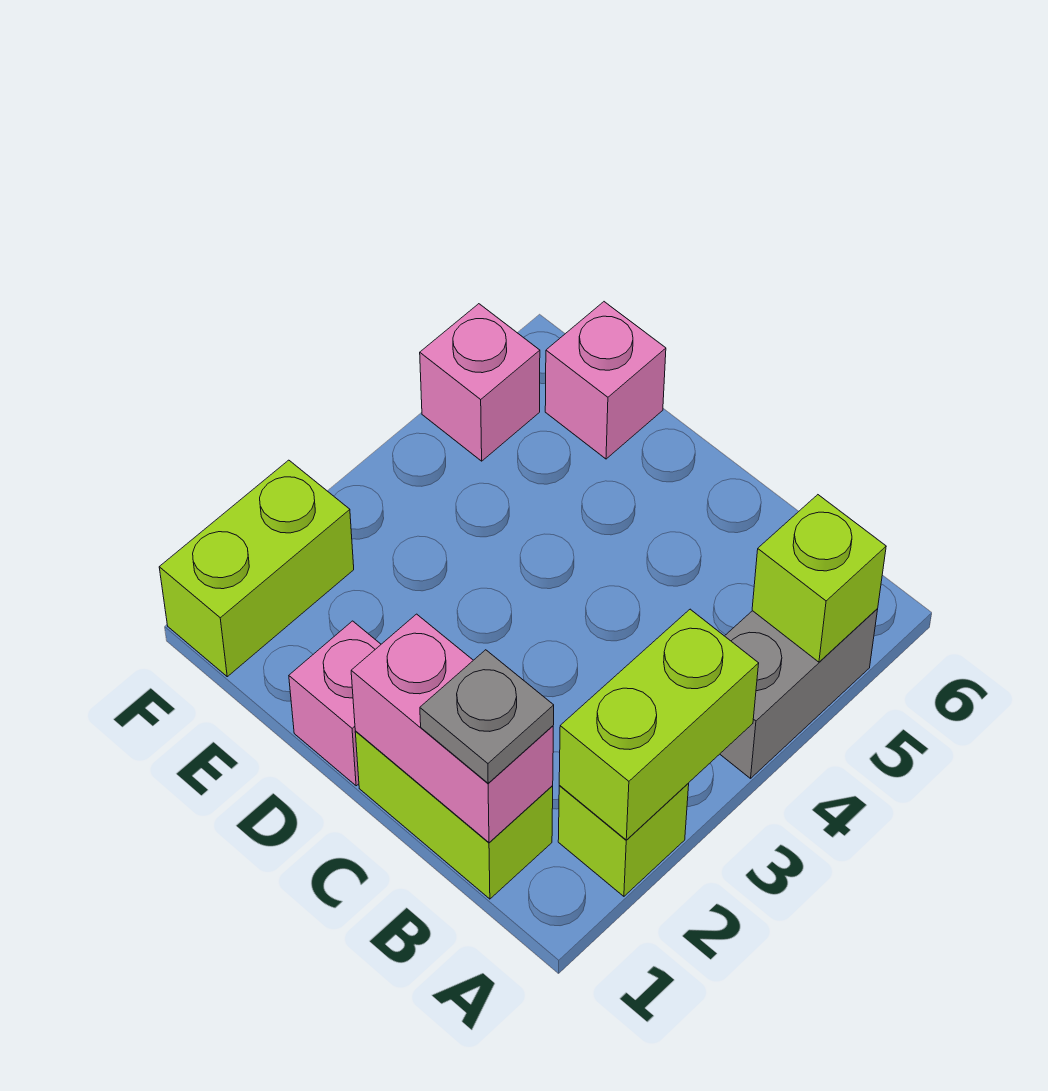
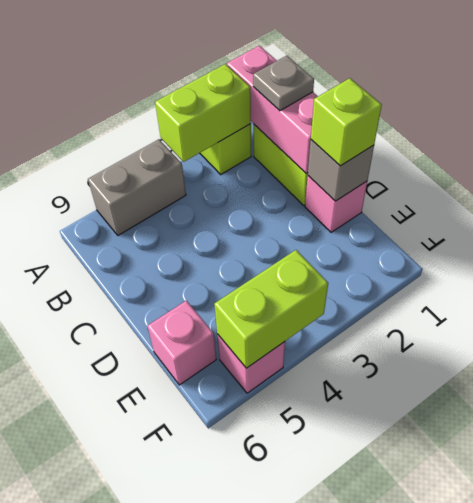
lime 1x1 brick [752,495,886,662] -> lime 1x1 brick moved to [311,78,382,166]
pink 1x2 brick [351,614,553,842] -> pink 1x3 brick [227,46,318,174]
none -> grey 1x1 brick [308,140,374,201]
lime 1x2 brick [159,460,354,677] -> lime 1x2 brick moved to [214,250,328,368]

